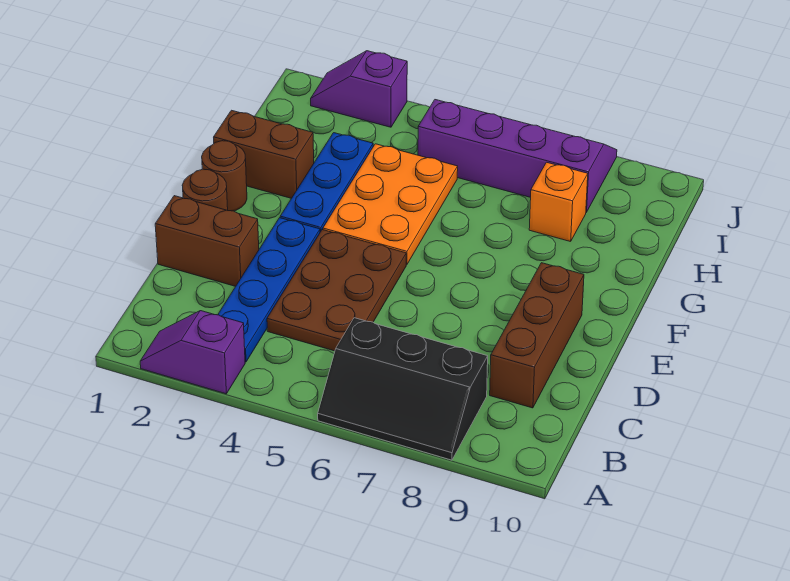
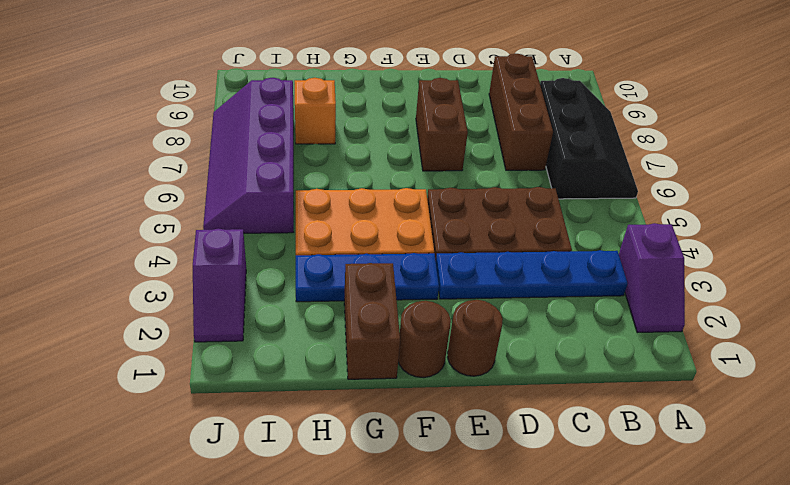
brown 1x3 brick [490,263,584,408] -> brown 1x3 brick turned to [489,54,553,170]
brown 1x2 brick [155,196,259,286] -> brown 1x2 brick moved to [416,78,468,171]

